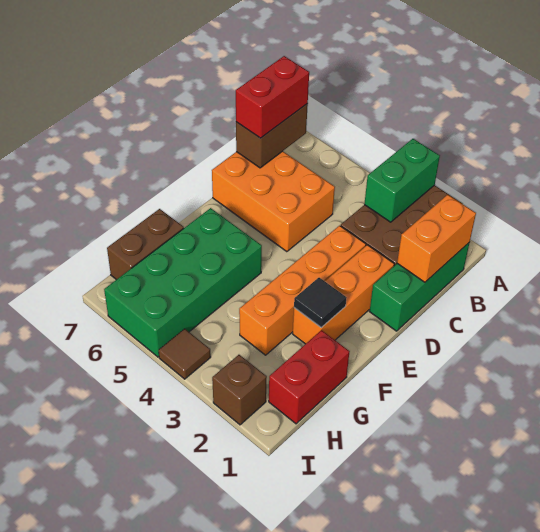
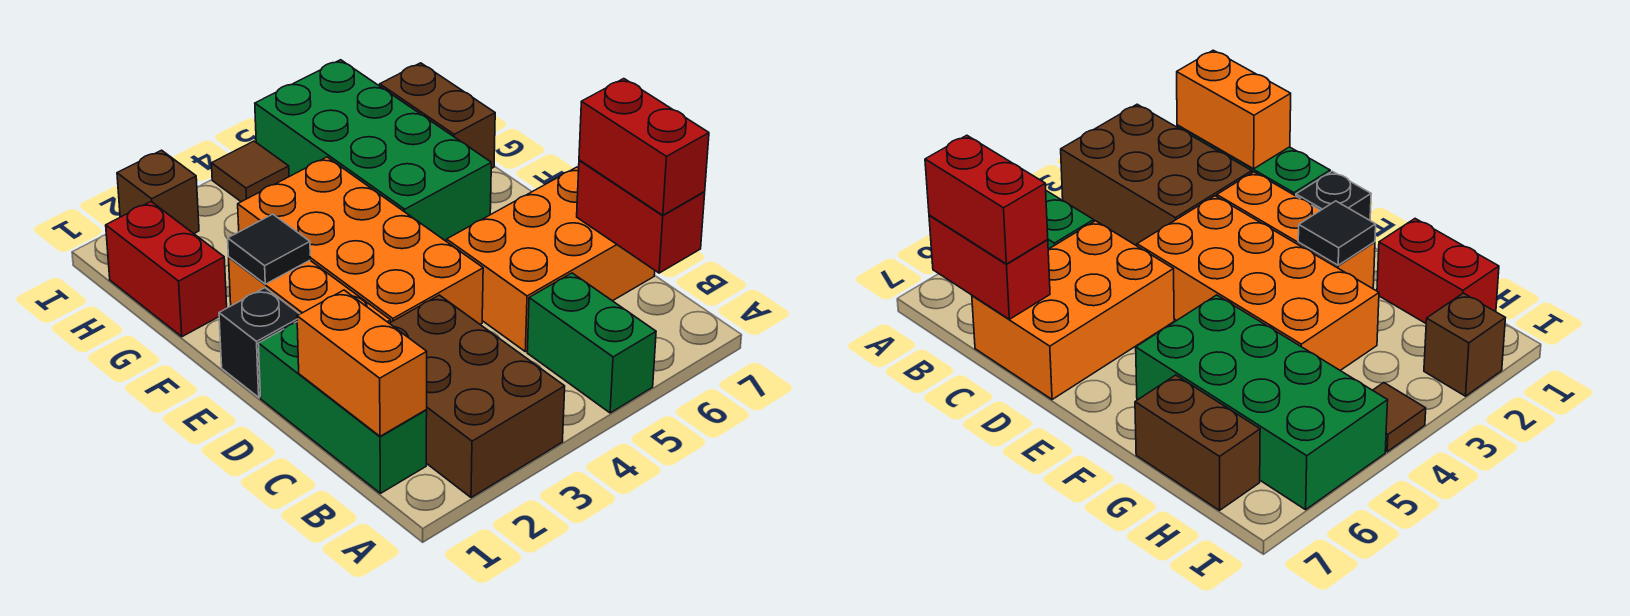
green 1x2 brick [364,139,440,222] -> green 1x2 brick moved to [527,273,656,413]
brown 1x2 brick [236,104,308,168] -> red 1x2 brick [577,160,705,273]
orange 1x4 brick [239,226,366,355] -> orange 2x4 brick [238,157,483,324]
none -> black 1x1 brick [219,288,300,397]

